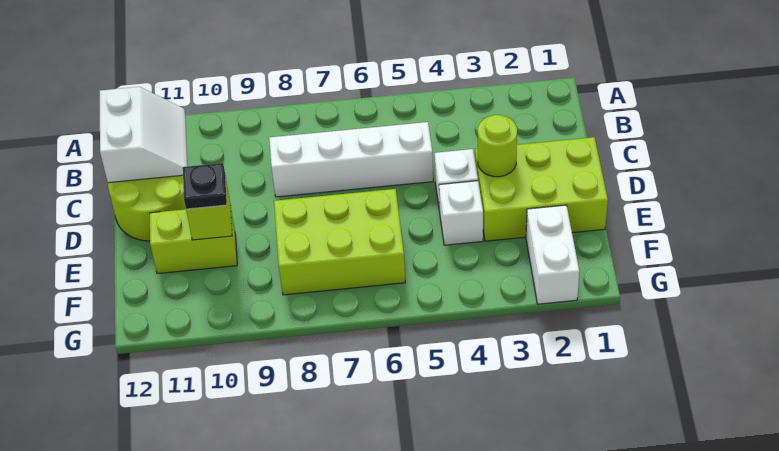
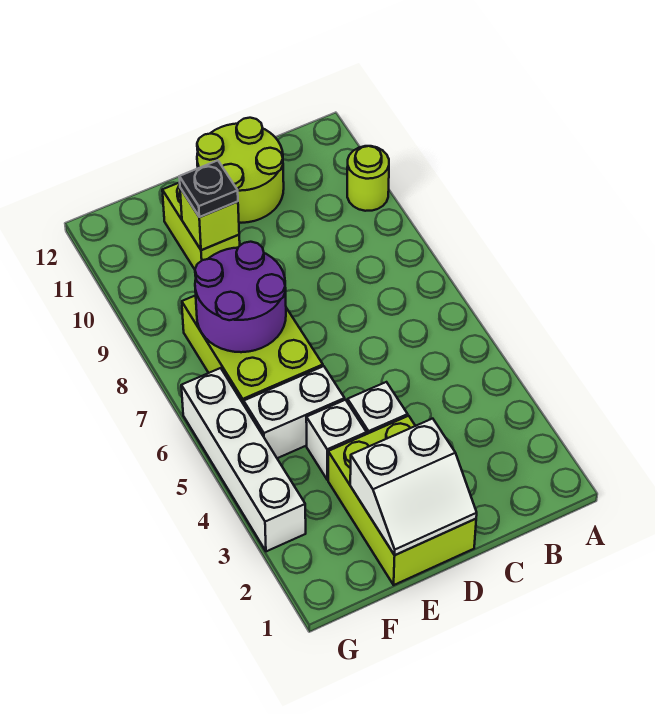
white 2x2 slope [100,87,187,183] -> white 2x2 slope moved to [350,419,477,555]
white 1x4 brick [269,122,433,197] -> white 1x4 brick moved to [181,368,306,551]
lime 1x1 round brick [478,115,517,177] -> lime 1x1 round brick moved to [347,146,389,211]
none -> purple 2x2 round brick [195,242,286,352]
white 1x2 brick [526,205,579,304] -> white 1x2 brick moved to [244,366,345,458]

